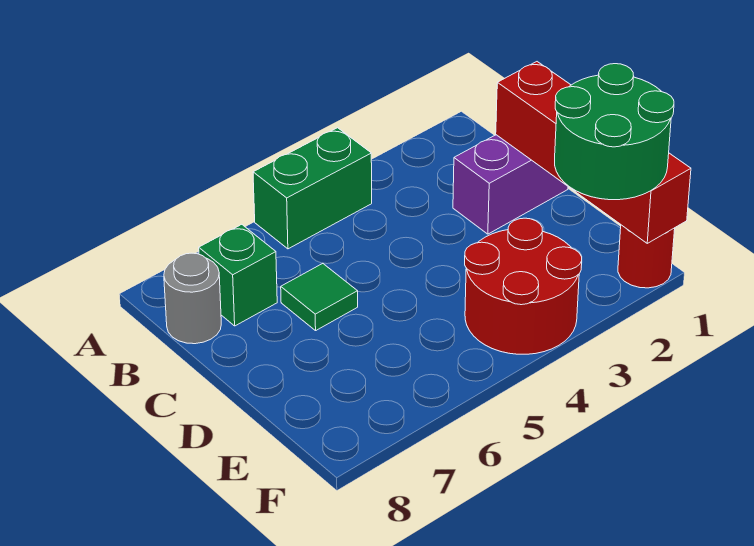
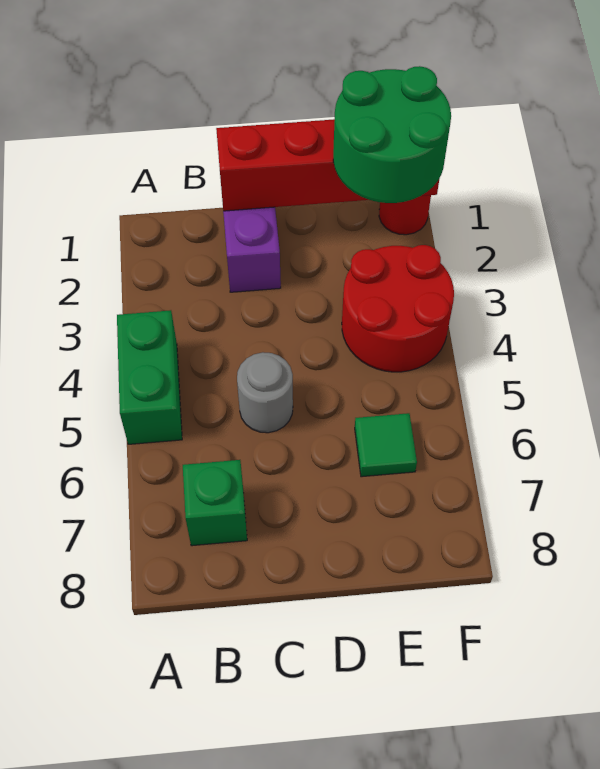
grey 1x1 round brick [164,253,221,344] -> grey 1x1 round brick moved to [237,352,293,433]
green 1x1 tile [281,264,358,331] -> green 1x1 tile moved to [355,413,417,477]

